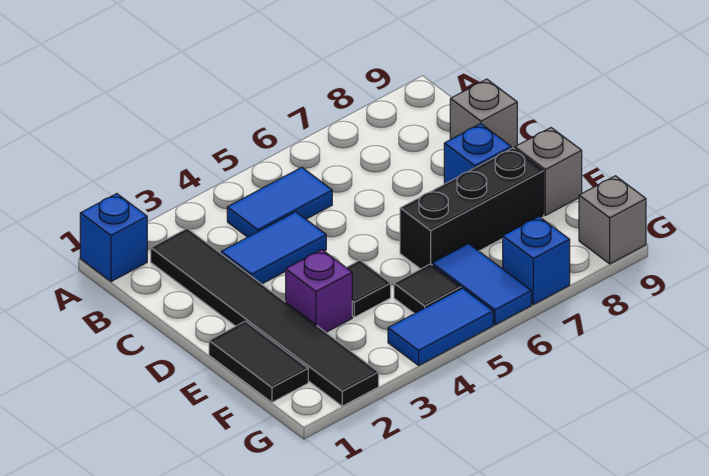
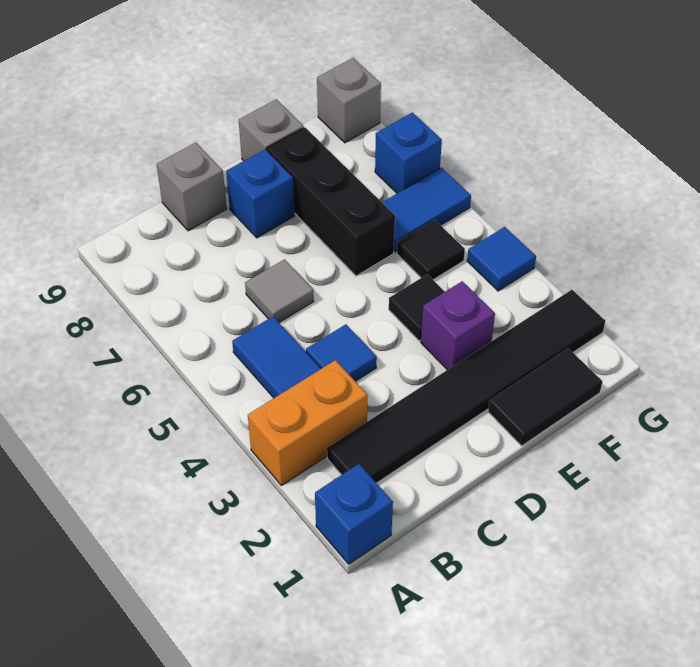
none -> orange 1x2 brick [248,360,367,486]
blue 1x2 tile [221,212,326,284] -> blue 1x1 tile [306,324,377,381]
none -> grey 1x1 tile [245,260,314,322]
blue 1x2 tile [388,288,493,365] -> blue 1x1 tile [467,227,536,291]

